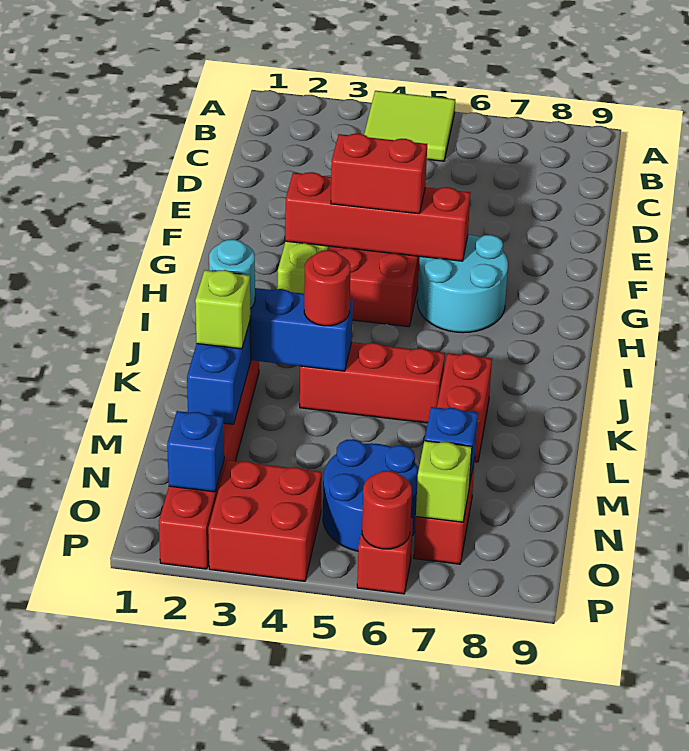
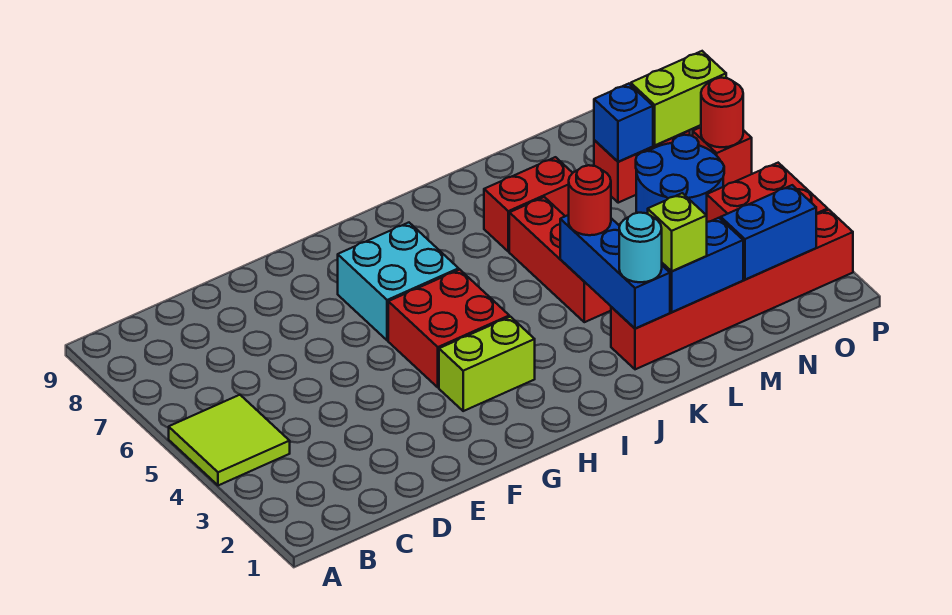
red 1x4 brick [285,172,470,261] -> none
red 1x2 brick [331,134,427,214] -> none
cyan 2x2 round brick [417,235,508,333] -> cyan 2x2 brick [338,223,459,340]
blue 1x1 brick [167,411,224,492] -> blue 1x2 brick [721,185,816,280]
lime 1x1 brick [416,441,472,522] -> lime 1x2 brick [631,51,726,145]

